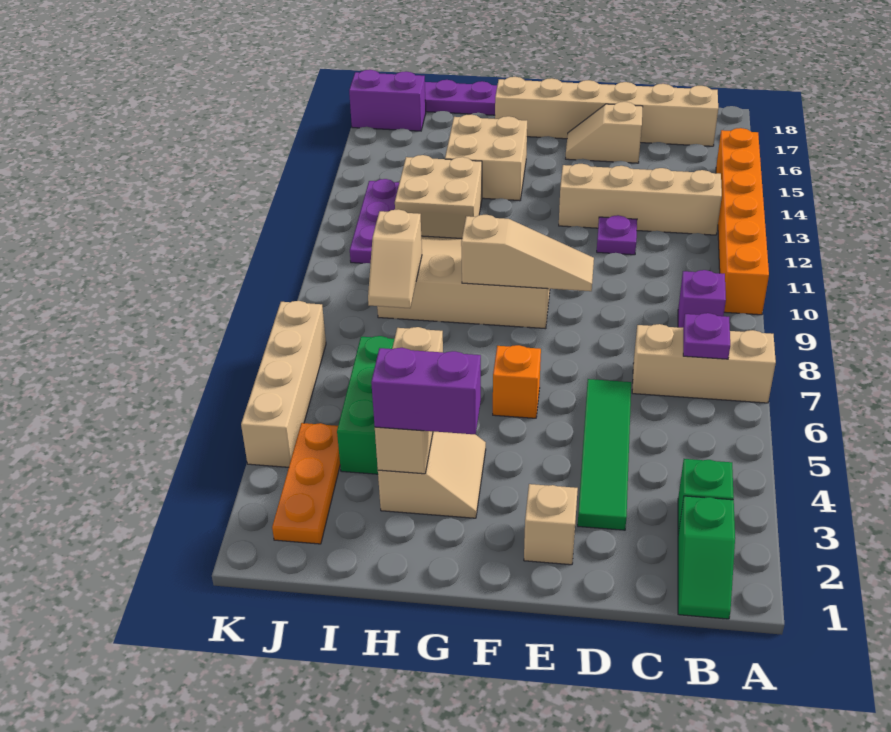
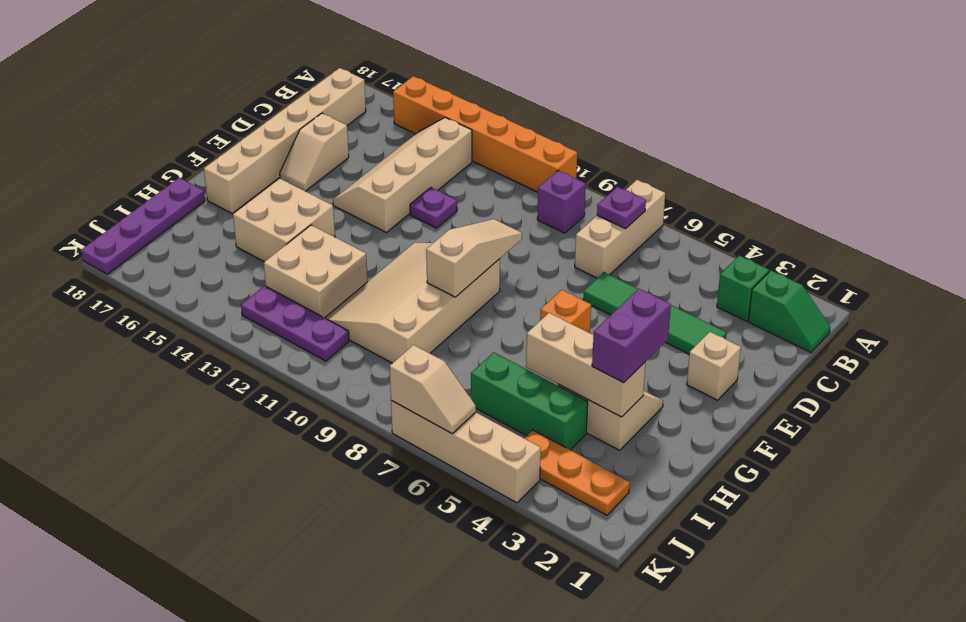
tan 1x2 slope [368,209,422,308] -> tan 1x2 slope moved to [390,345,476,433]
purple 1x2 brick [349,70,426,131] -> none

